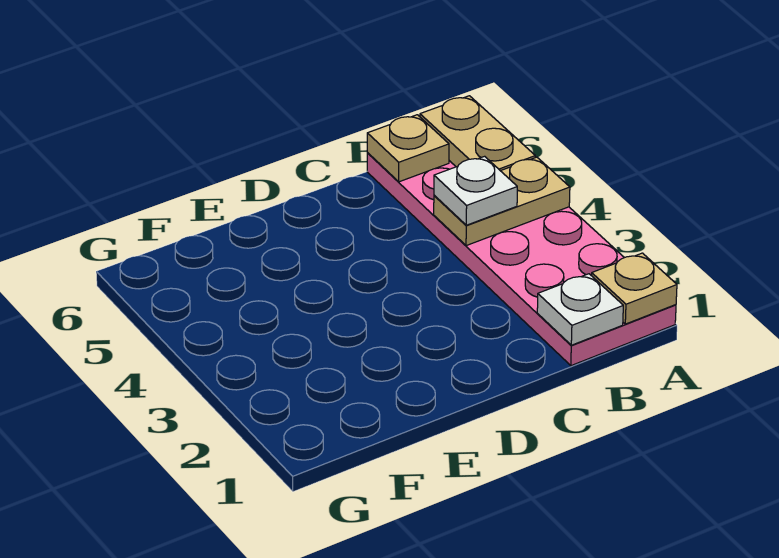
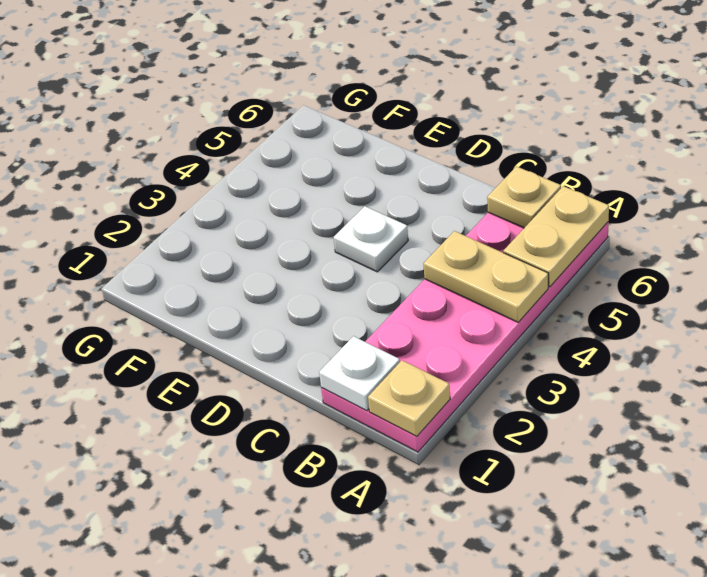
white 1x1 plate [434,156,517,225] -> white 1x1 plate moved to [334,206,408,272]

